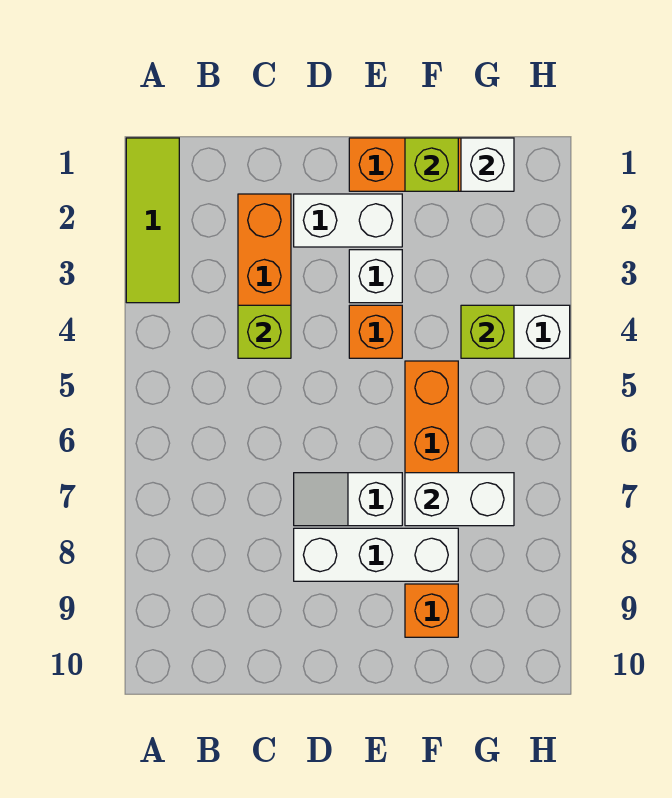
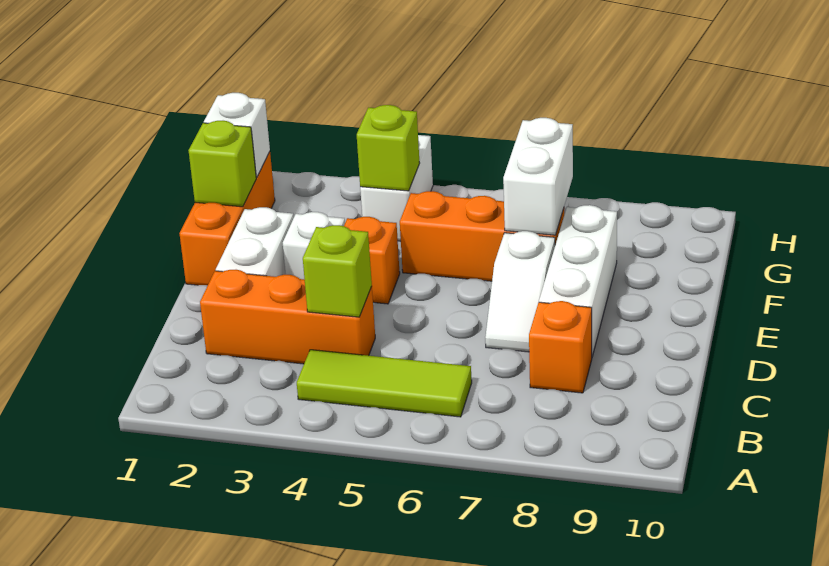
lime 1x3 tile [126,138,179,303] -> lime 1x3 tile moved to [297,350,472,417]
orange 1x1 brick [405,584,458,637] -> orange 1x1 brick moved to [529,301,592,393]

